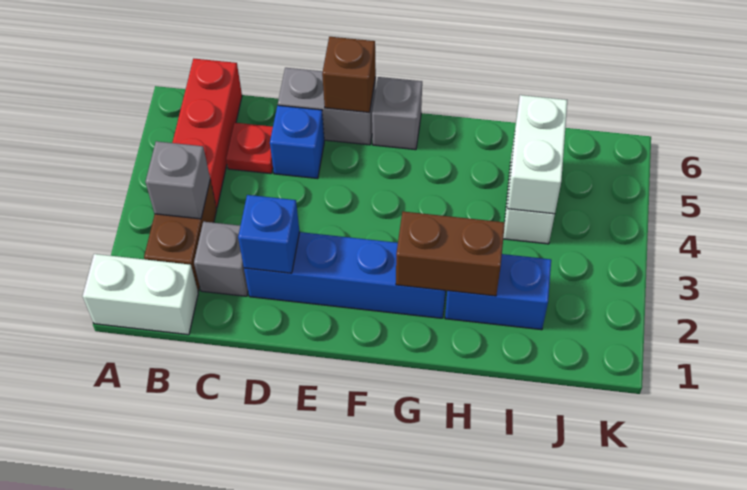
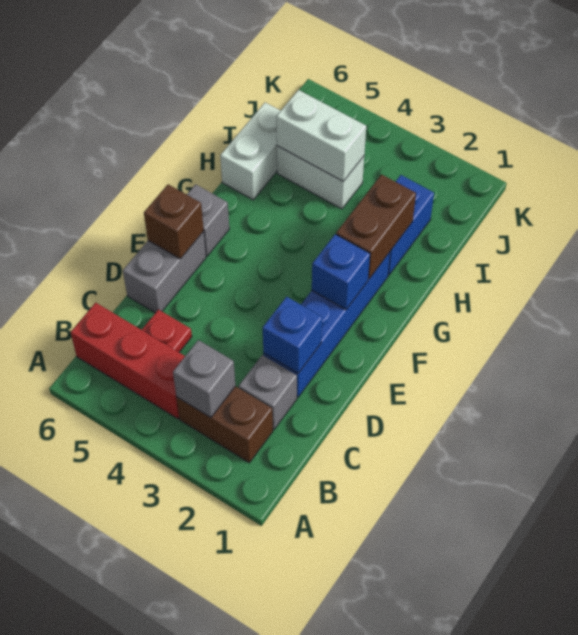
white 1x2 brick [83,254,198,335] -> white 1x2 brick moved to [220,102,281,200]
blue 1x1 brick [270,105,324,179] -> blue 1x1 brick moved to [312,234,370,310]

